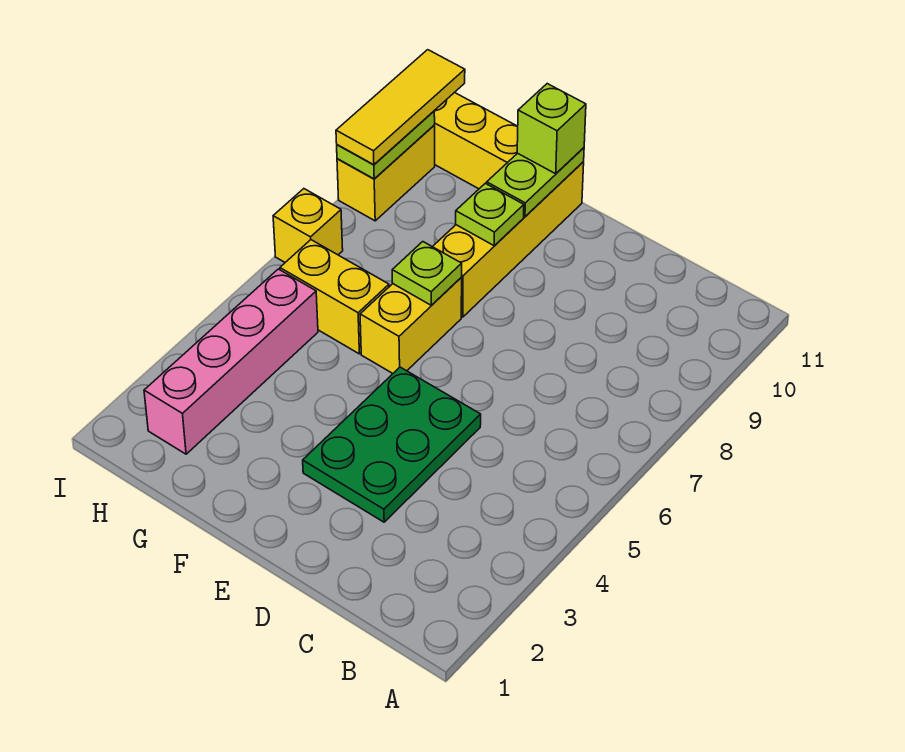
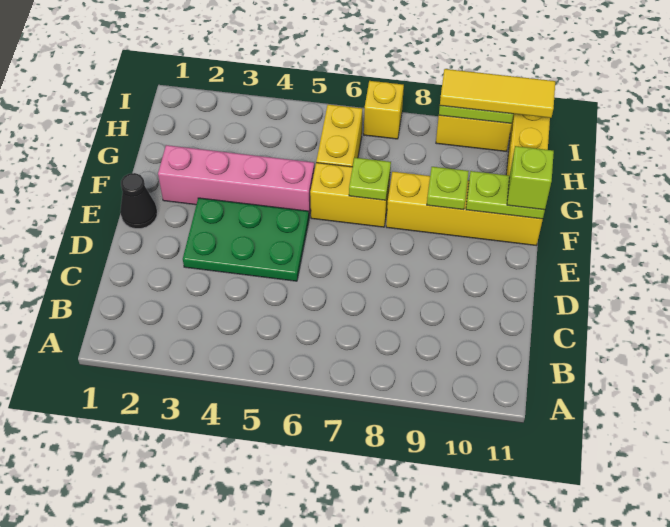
none -> black 1x1 cone [120,173,157,229]
pink 1x4 brick [144,269,318,454] -> pink 1x4 brick moved to [158,145,314,217]

